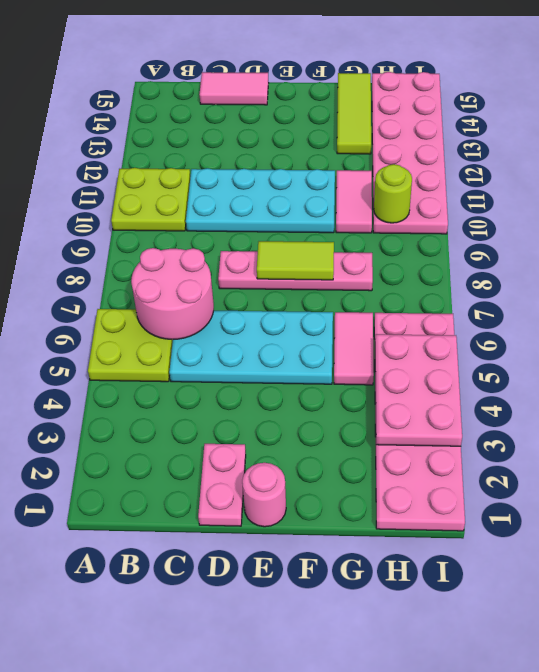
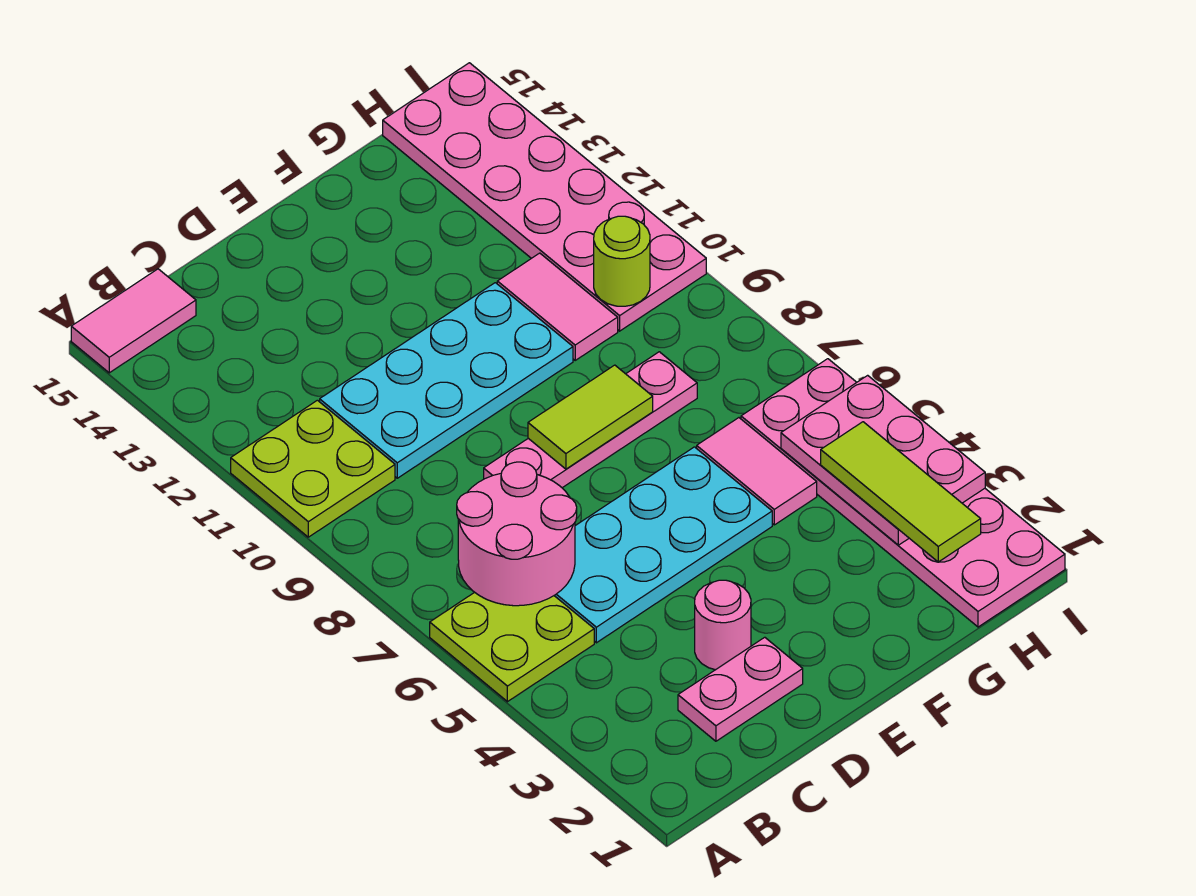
pink 1x2 tile [200,72,269,105] -> pink 1x2 tile moved to [71,269,196,373]
pink 1x2 plate [198,444,246,526] -> pink 1x2 plate turned to [678,637,803,741]
pink 1x1 round brick [242,463,286,527] -> pink 1x1 round brick moved to [695,580,751,670]
lime 1x3 tile [337,73,371,154] -> lime 1x3 tile moved to [821,422,981,562]

